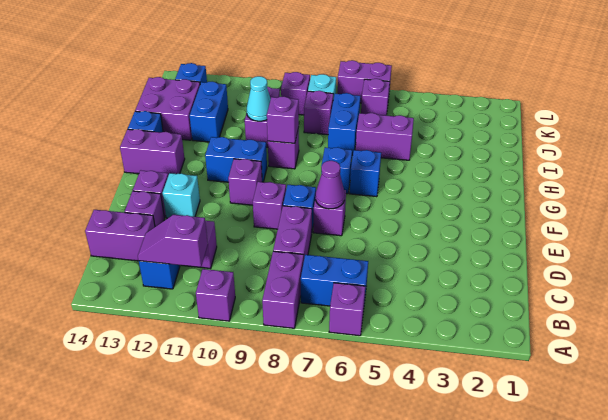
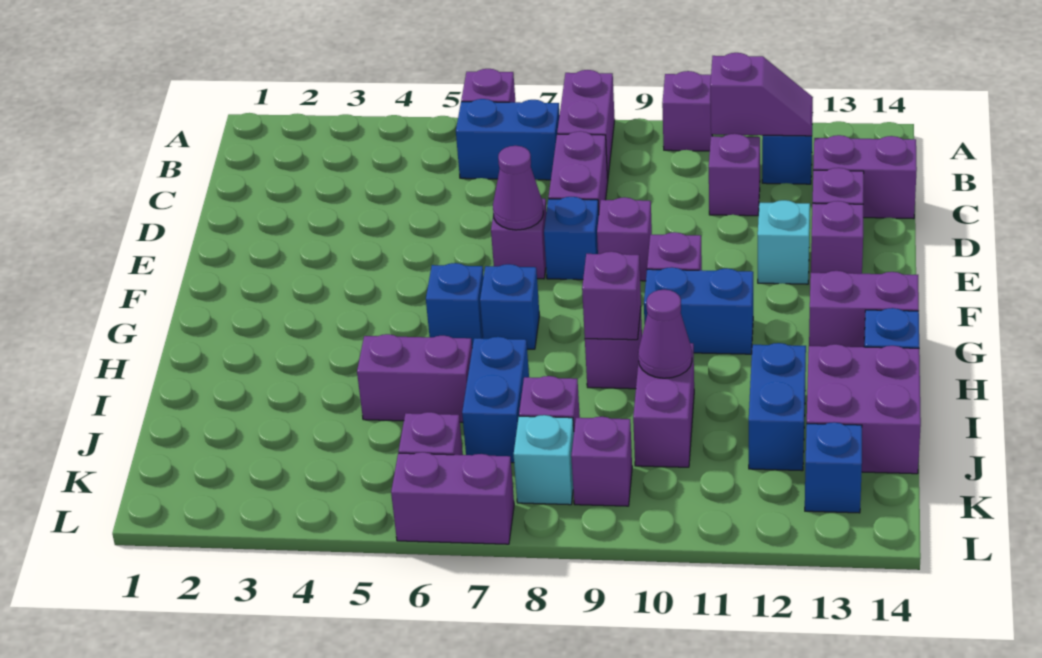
cyan 1x1 cone [247,76,271,121] -> purple 1x1 cone [638,290,692,378]

